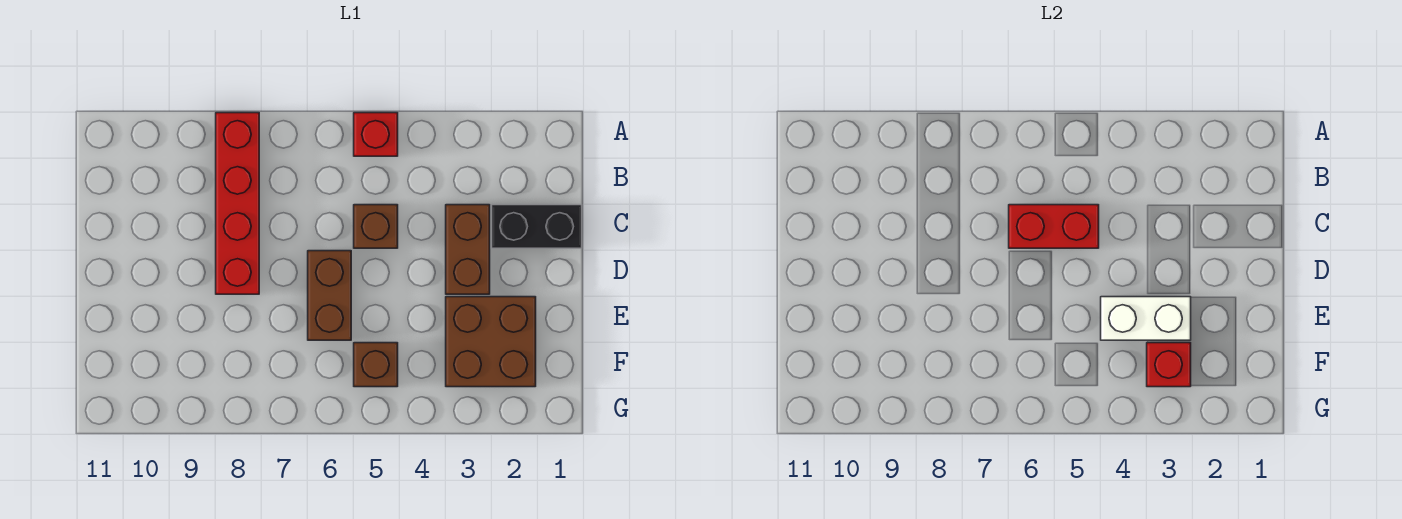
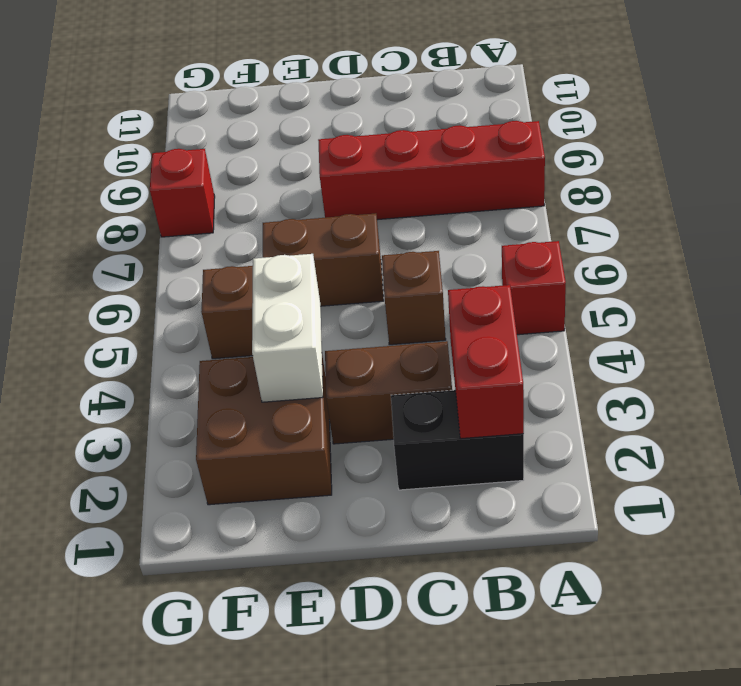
black 1x2 brick [492,205,582,248] -> black 1x2 brick turned to [391,390,524,490]
red 1x2 brick [1009,205,1099,248] -> red 1x2 brick moved to [448,285,524,439]
red 1x1 brick [1147,343,1191,387] -> red 1x1 brick moved to [150,149,215,237]

